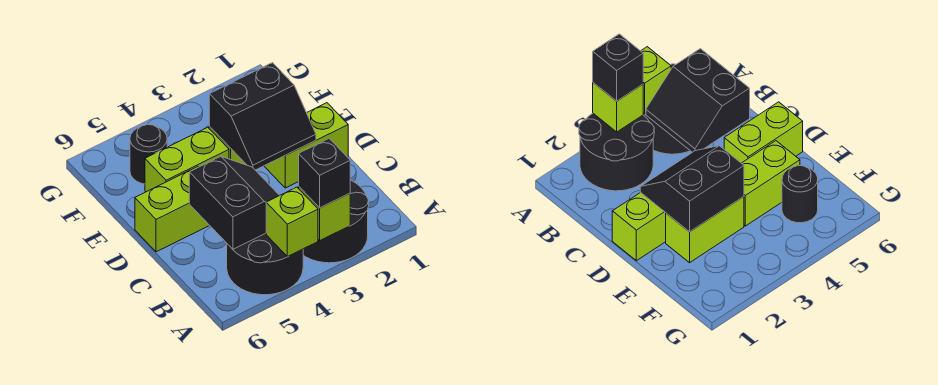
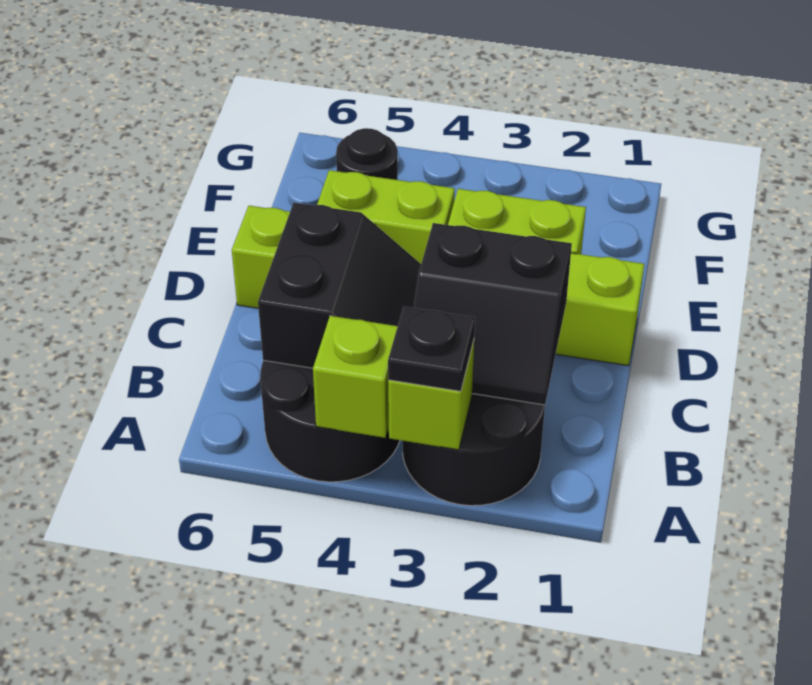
black 1x1 brick [299,139,350,208] -> black 1x1 plate [388,307,475,391]
black 2x2 slope [209,63,316,170] -> black 2x2 slope moved to [414,223,572,405]

